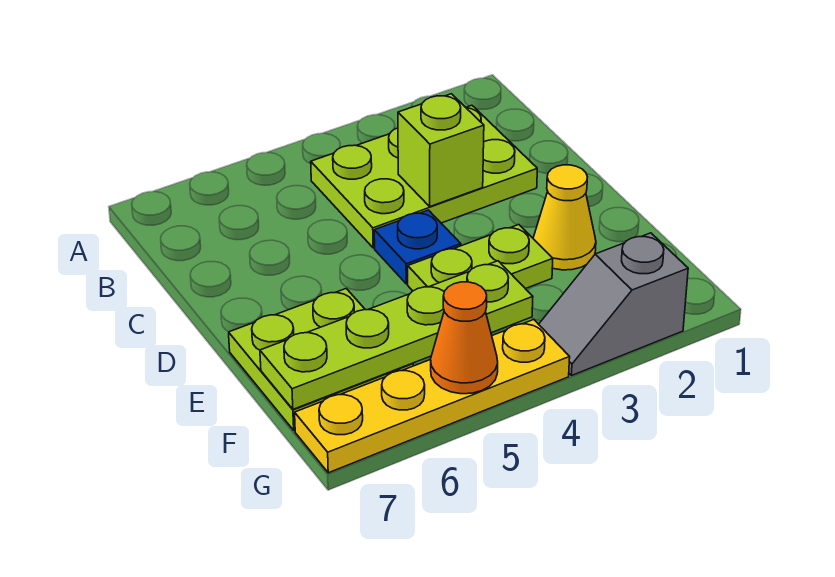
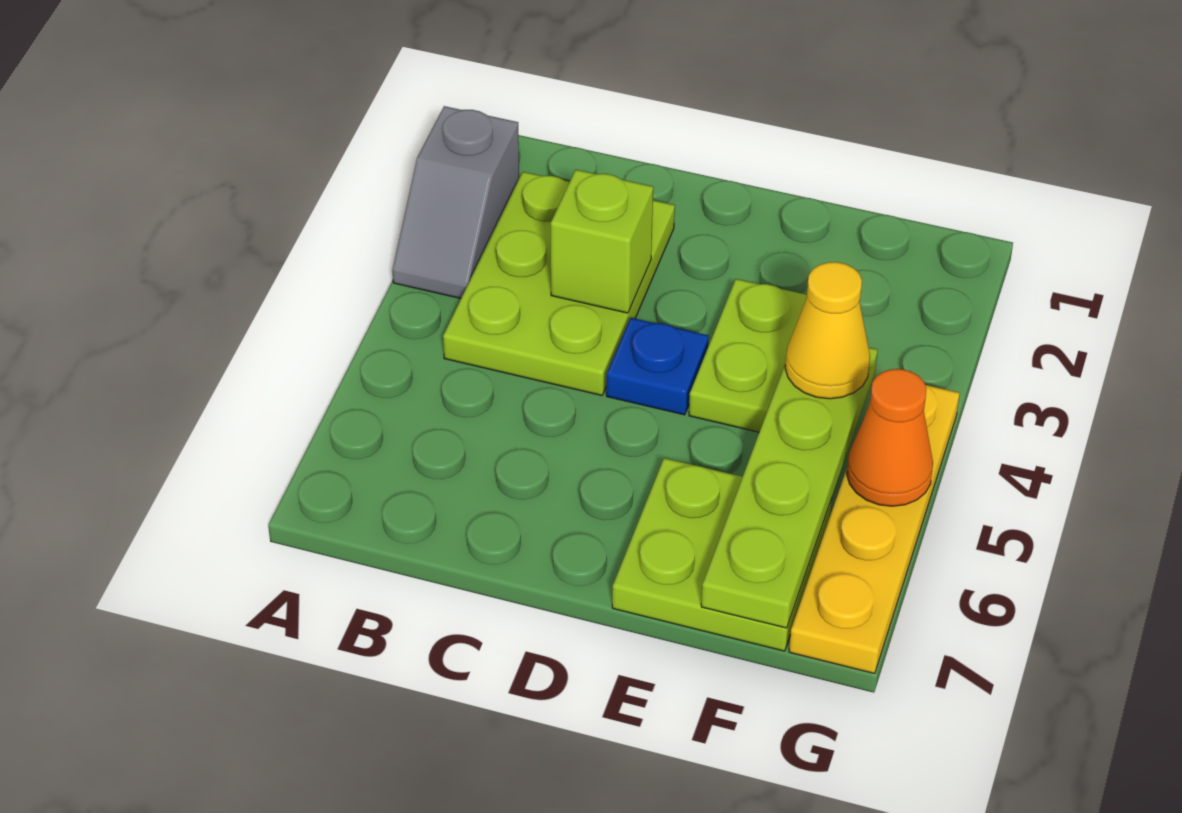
yellow 1x1 cone [533,165,596,270] -> yellow 1x1 cone moved to [785,262,870,399]
grey 1x2 slope [539,233,688,376] -> grey 1x2 slope moved to [393,106,519,299]

